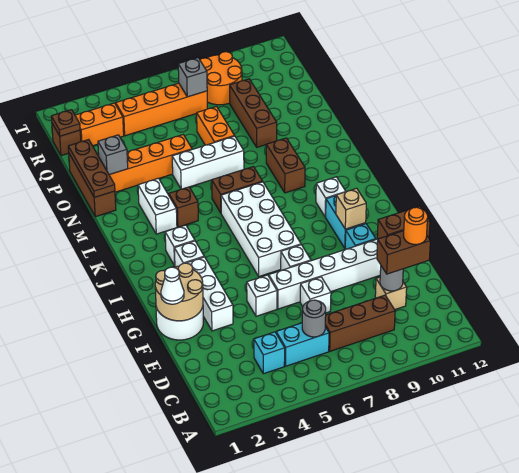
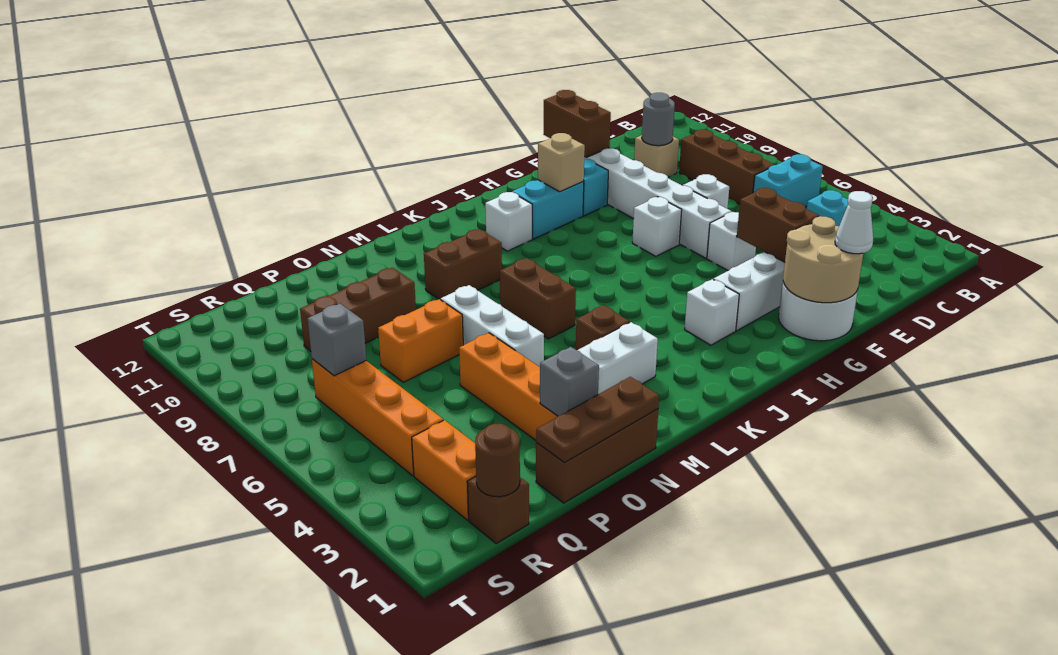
cyan 1x2 brick [276,323,329,366] -> cyan 1x2 brick turned to [753,154,823,207]
grey 1x1 round brick [302,300,326,337] -> none
brown 1x2 brick [377,231,430,274] -> brown 1x2 brick moved to [737,188,819,262]
orange 1x1 round brick [404,207,428,245] -> none
white 2x4 brick [221,182,301,276] -> none
white 1x1 brick [165,225,195,266] -> none
brown 1x1 plate [51,110,80,136] -> brown 1x1 round brick [475,424,520,497]
orange 2x2 round brick [200,52,242,105] -> none

